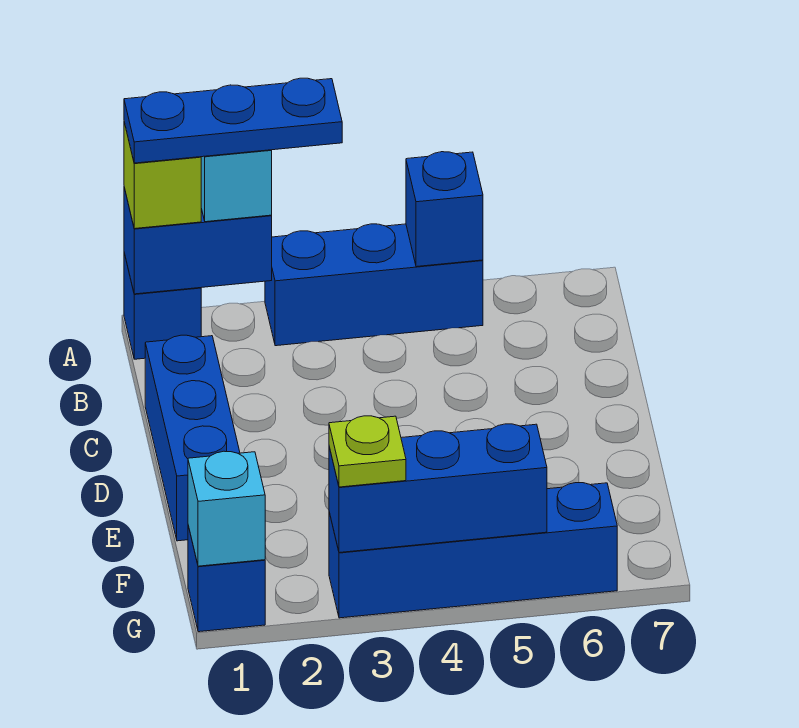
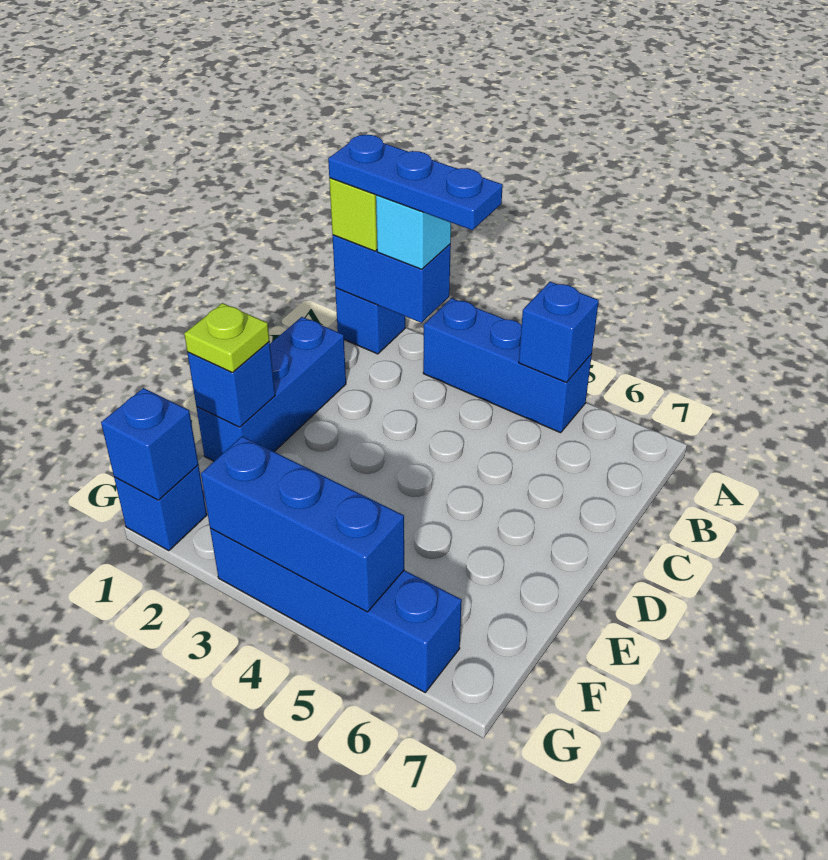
none -> blue 1x1 brick [188,342,275,427]
cyan 1x1 brick [188,451,265,566] -> blue 1x1 brick [101,388,198,500]
lime 1x1 plate [329,416,406,487] -> lime 1x1 plate moved to [184,303,270,373]

